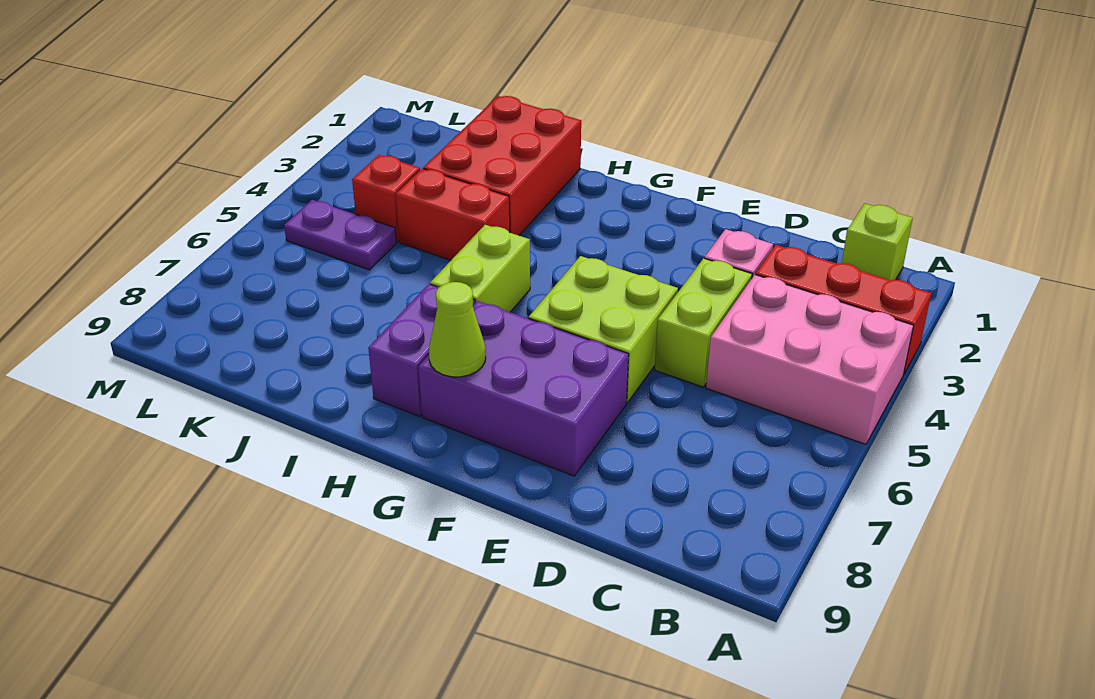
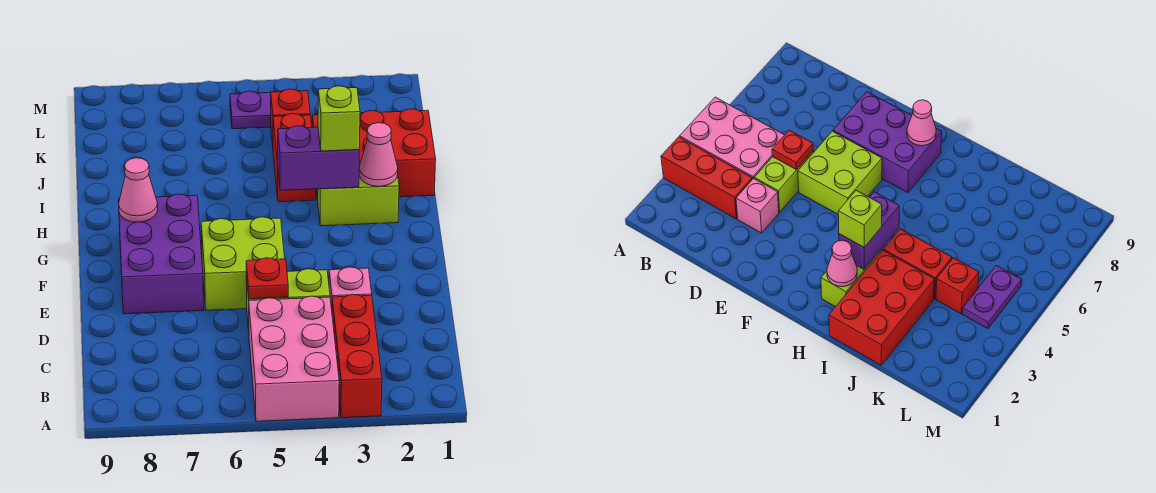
lime 1x1 brick [842,203,913,280] -> lime 1x1 brick moved to [318,86,360,151]
none -> red 1x1 plate [246,258,288,299]
lime 1x1 cone [429,282,486,377] -> pink 1x1 cone [119,158,158,222]
none -> pink 1x1 cone [359,123,398,186]
lime 1x2 brick [430,225,530,312] -> lime 1x2 brick moved to [318,163,399,226]
purple 1x2 brick [368,284,475,416] -> purple 1x2 brick moved to [278,126,359,190]
purple 1x2 plate [284,200,396,270] -> purple 1x2 plate turned to [230,91,282,129]

